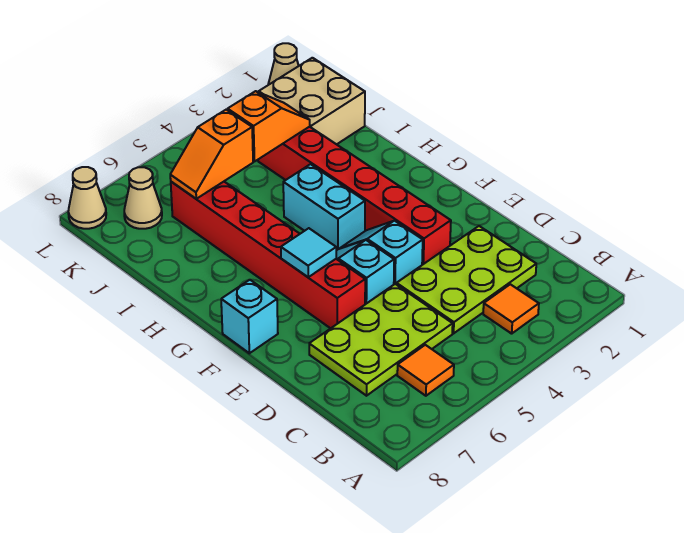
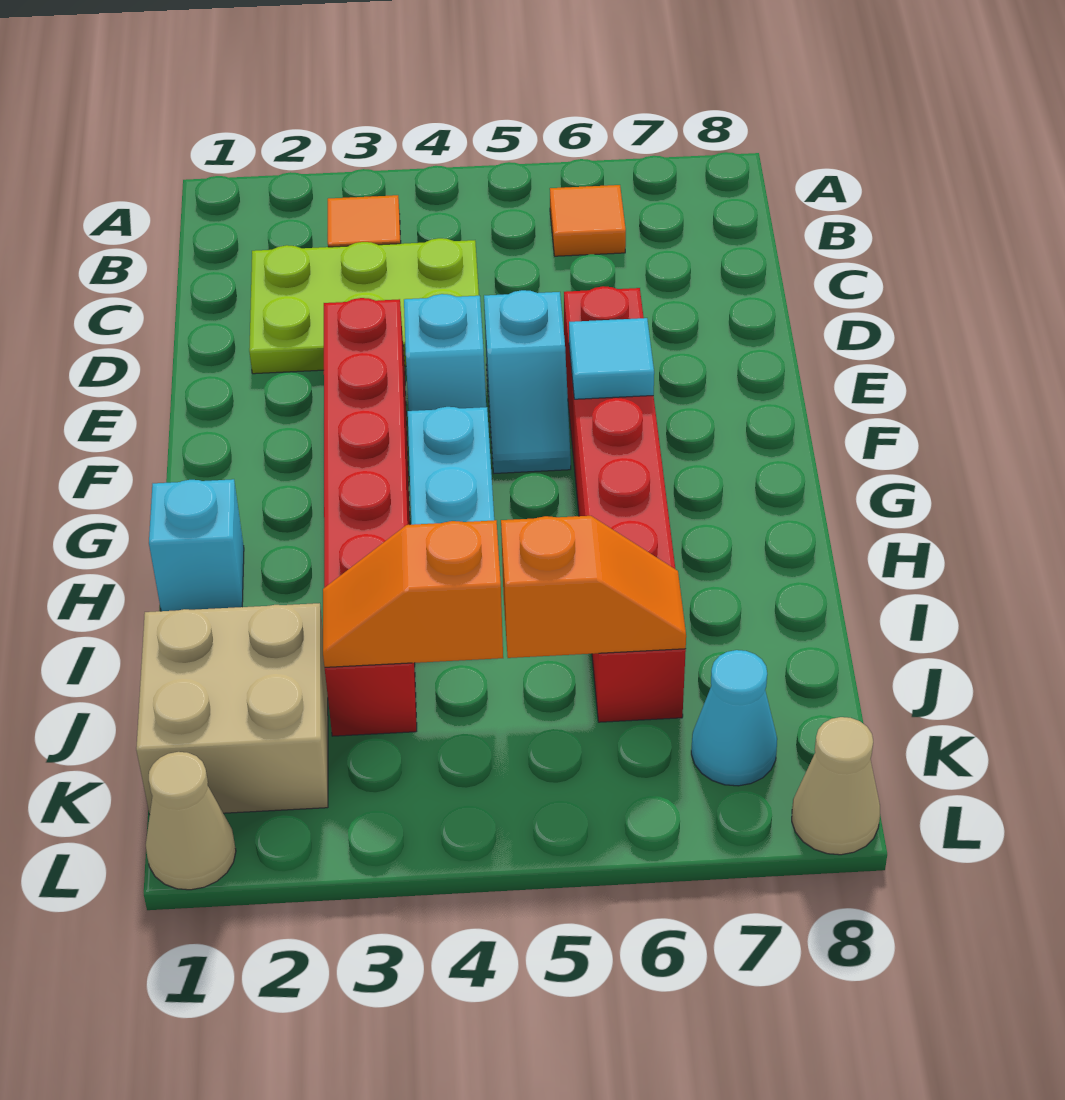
lime 2x3 plate [309,284,453,396] -> none
cyan 1x1 brick [221,280,278,353] -> cyan 1x1 brick moved to [149,479,244,611]
tan 1x1 cone [124,167,162,229] -> cyan 1x1 cone [691,650,777,786]

